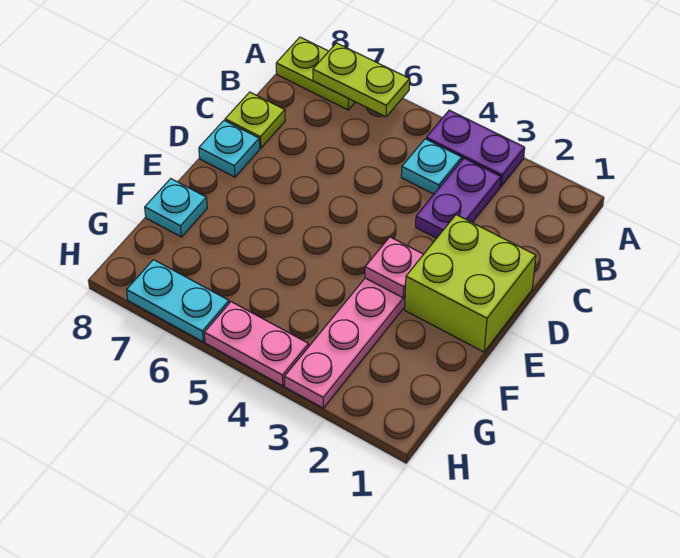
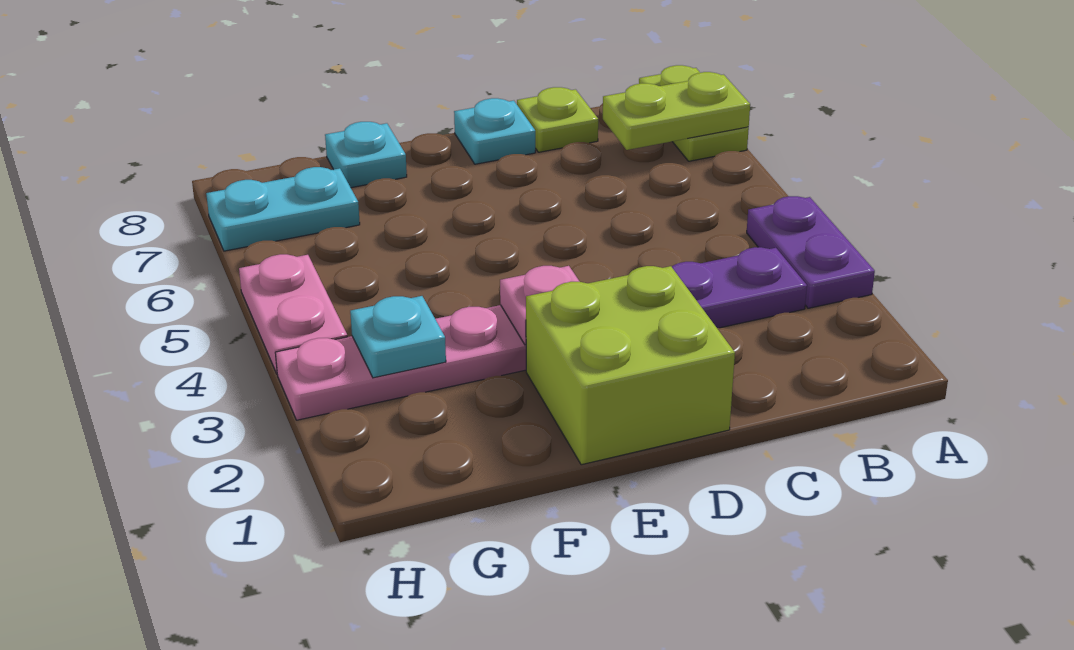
lime 1x2 plate [313,43,410,117] -> lime 1x2 plate turned to [603,72,750,150]
cyan 1x1 plate [401,139,462,194] -> cyan 1x1 plate moved to [350,296,446,378]
cyan 1x2 plate [127,260,229,342] -> cyan 1x2 plate turned to [206,167,360,251]

